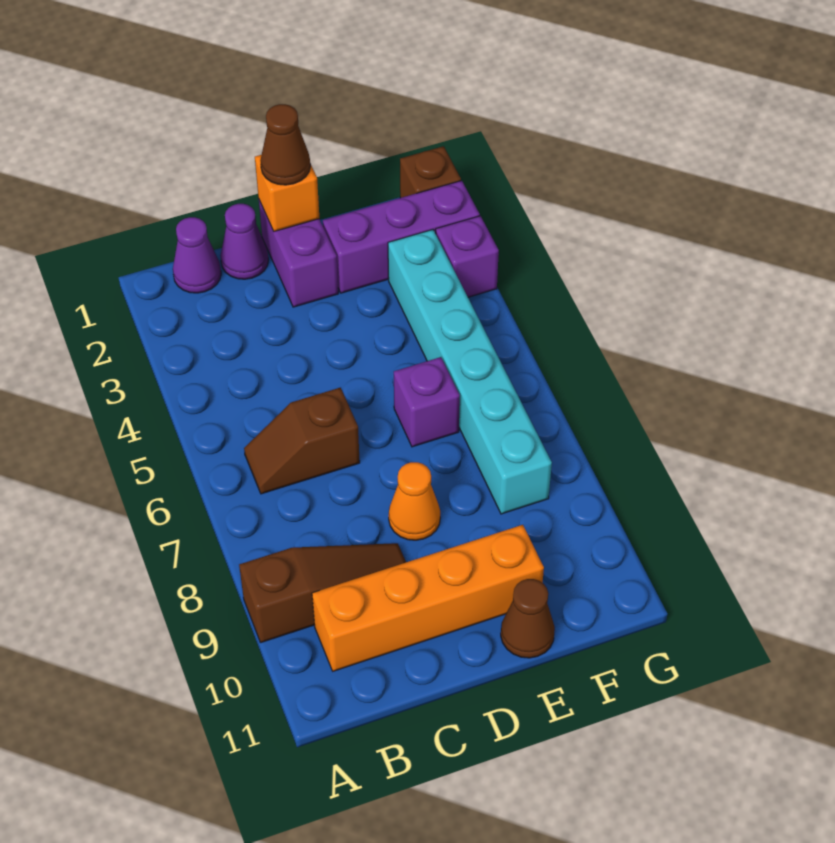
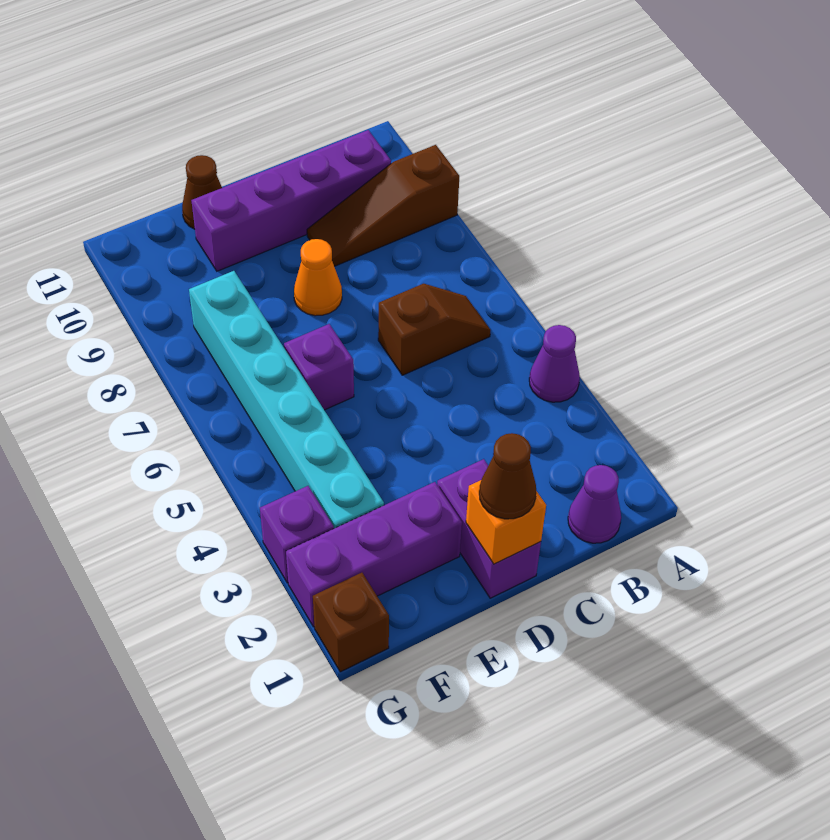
orange 1x4 brick [312,525,544,671] -> purple 1x4 brick [191,130,391,271]
purple 1x1 cone [220,204,268,279] -> purple 1x1 cone moved to [529,325,580,402]

